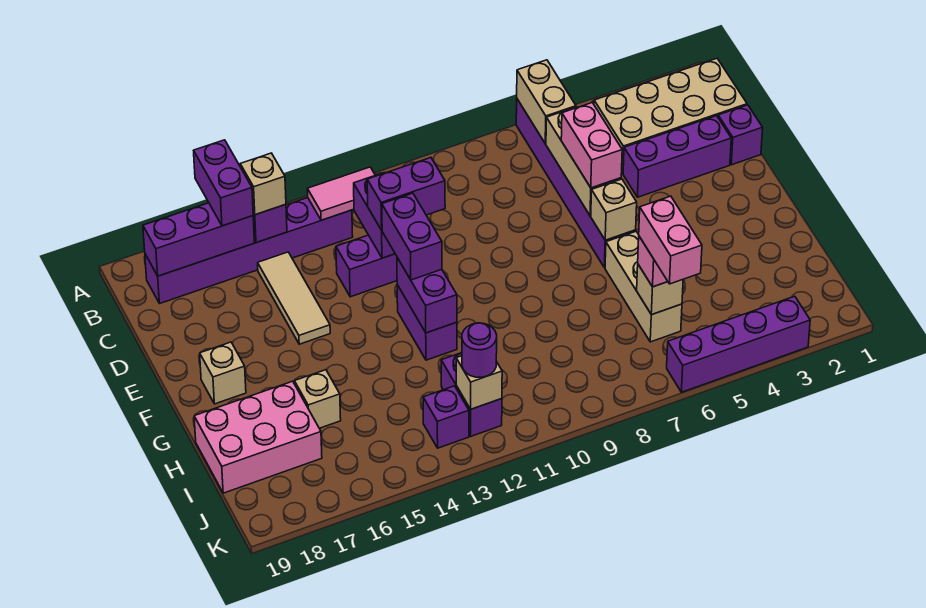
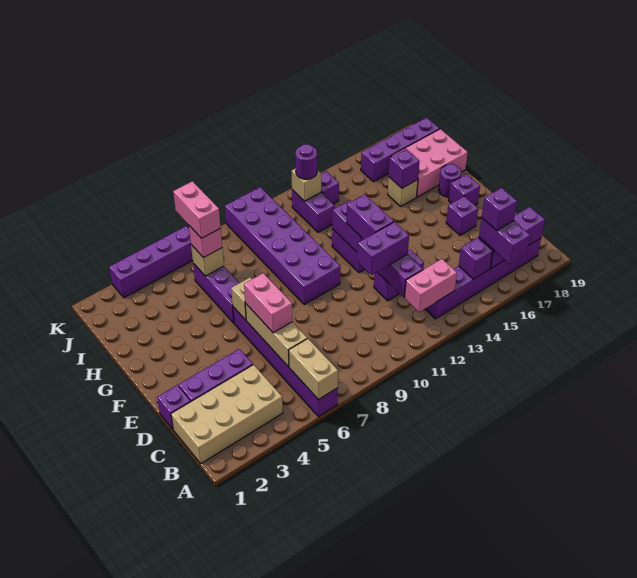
pink 1x2 tile [307,167,375,220] -> pink 1x2 brick [405,259,457,312]
tan 1x1 brick [240,153,286,215] -> none
none -> purple 1x1 brick [482,188,517,230]
tan 1x3 tile [258,252,330,344] -> none
none -> purple 1x1 brick [446,196,478,235]
none -> purple 2x6 brick [225,187,340,304]
tan 1x1 brick [200,342,246,404] -> purple 1x1 brick [449,174,480,205]
tan 1x3 brick [605,232,682,342] -> purple 1x3 brick [193,263,239,323]
none -> purple 1x1 round brick [439,164,461,197]
none -> purple 1x1 brick [389,149,420,188]
none -> purple 1x4 brick [361,117,440,182]

